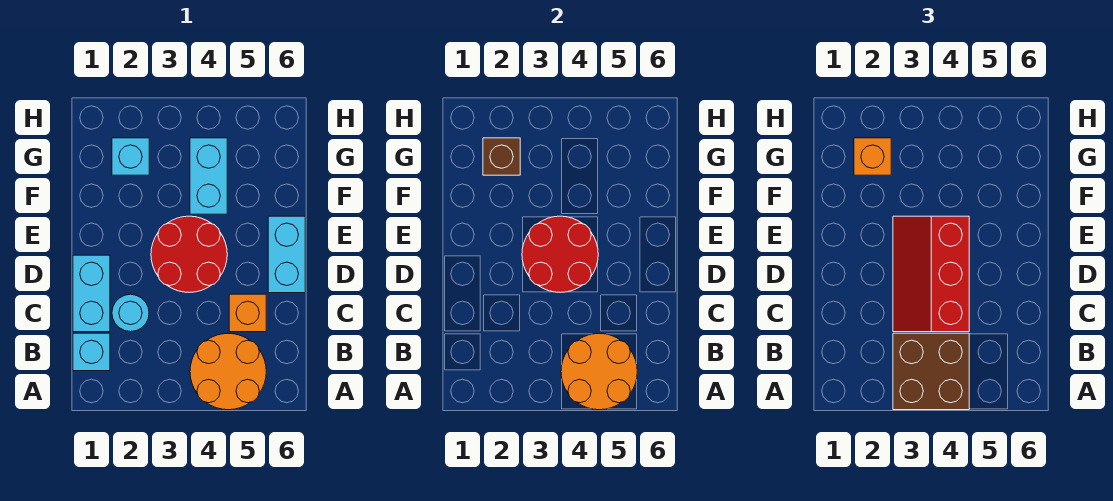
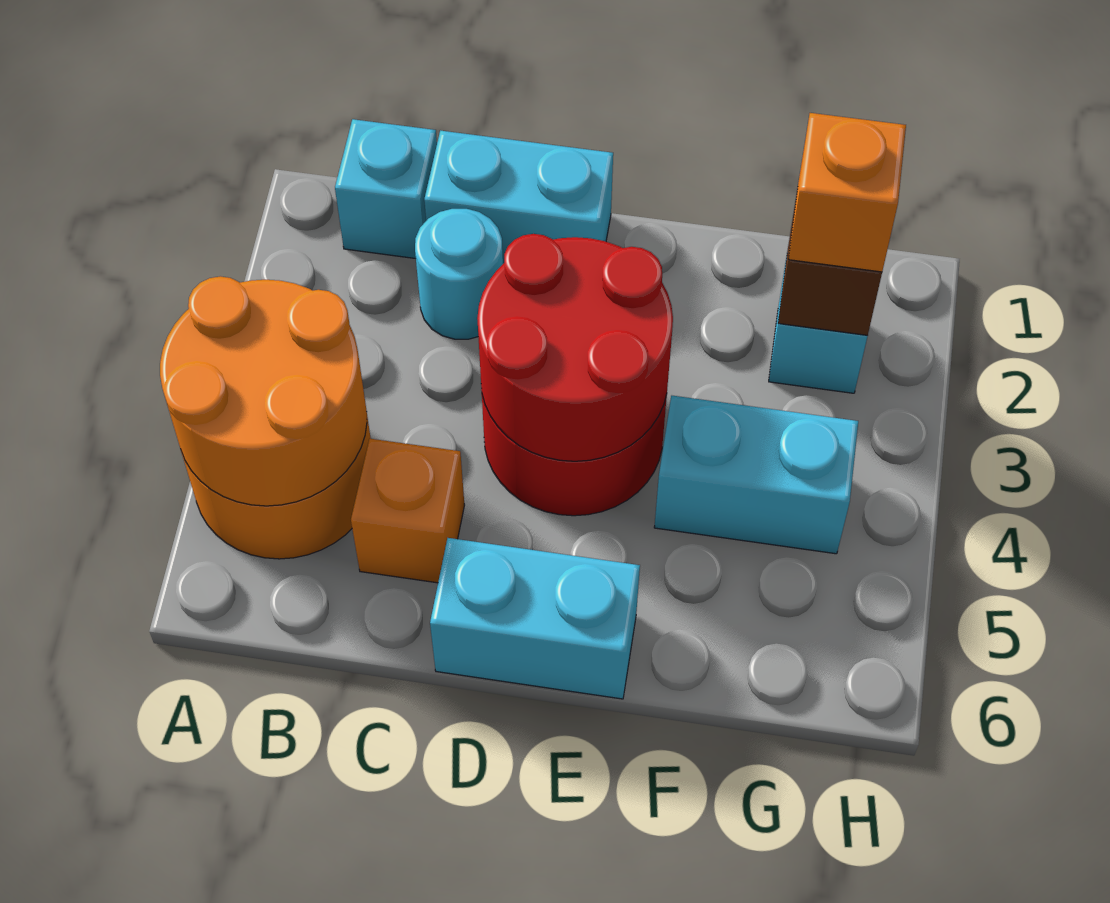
brown 2x2 brick [893,333,969,410] -> none
red 2x3 slope [893,216,969,332] -> none

